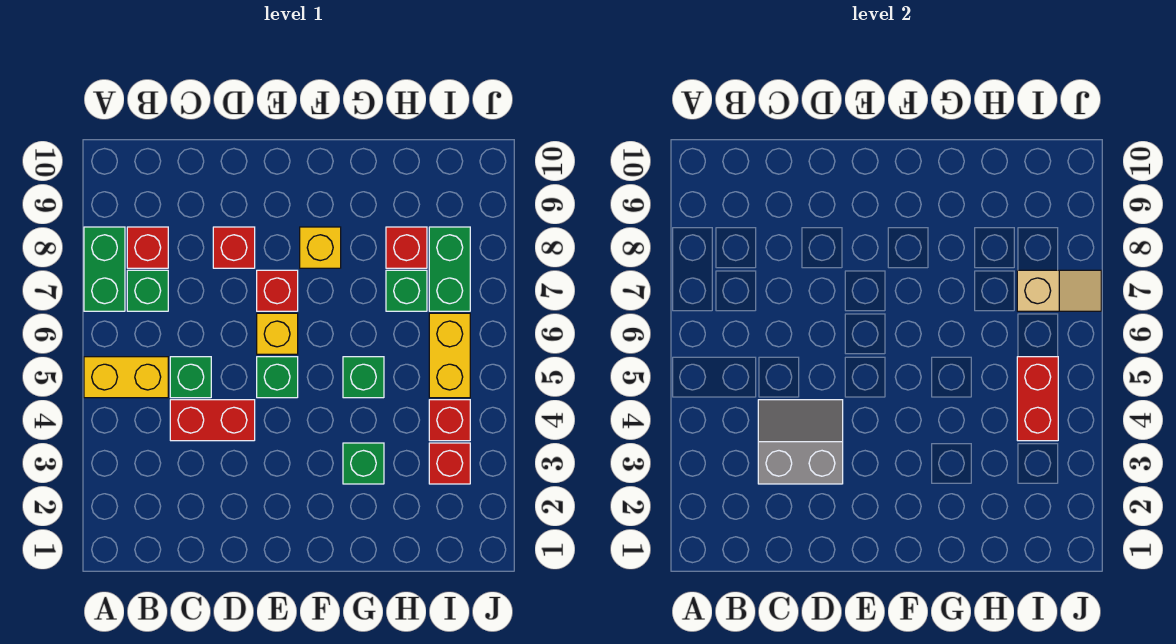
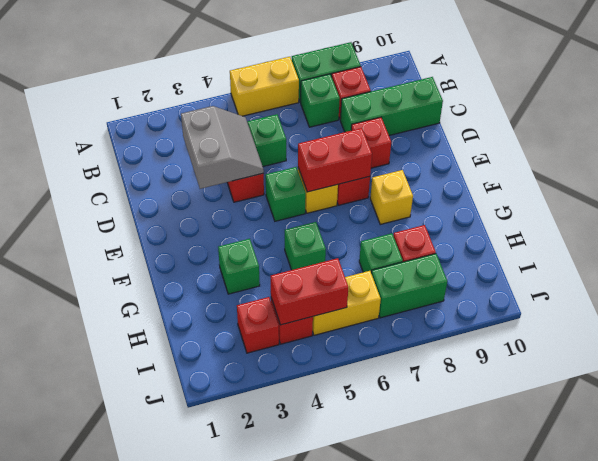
yellow 1x2 brick [84,357,168,398] -> yellow 1x2 brick turned to [230,57,299,116]
none -> green 1x3 brick [340,77,443,135]
none -> red 1x2 brick [298,128,372,192]
tan 1x2 slope [1017,270,1101,311] -> none

